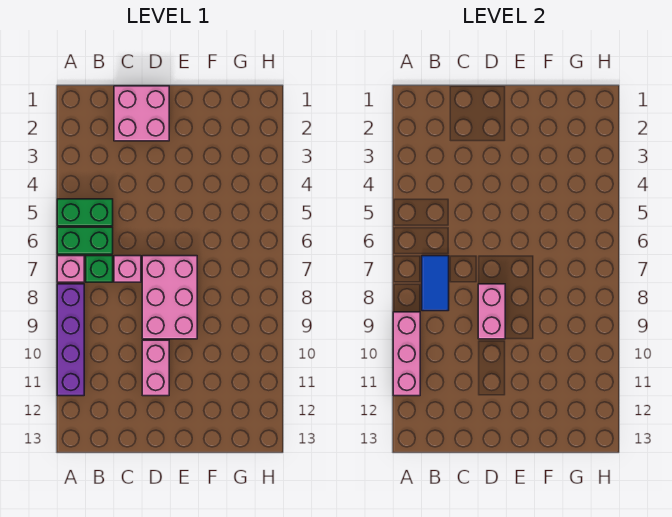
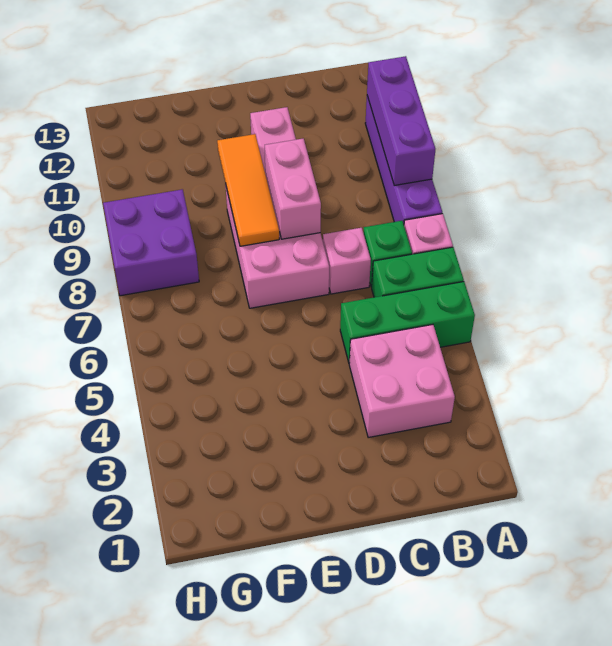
green 1x2 brick [57,199,113,226] -> green 1x3 brick [340,282,475,363]
pink 1x3 brick [393,312,420,396] -> purple 1x3 brick [367,56,435,185]
blue 1x2 tile [422,256,449,311] -> none
pink 2x2 brick [114,86,169,141] -> pink 2x2 brick moved to [349,325,455,438]
none -> orange 1x3 tile [217,134,279,246]
none -> purple 2x2 brick [103,189,199,296]

